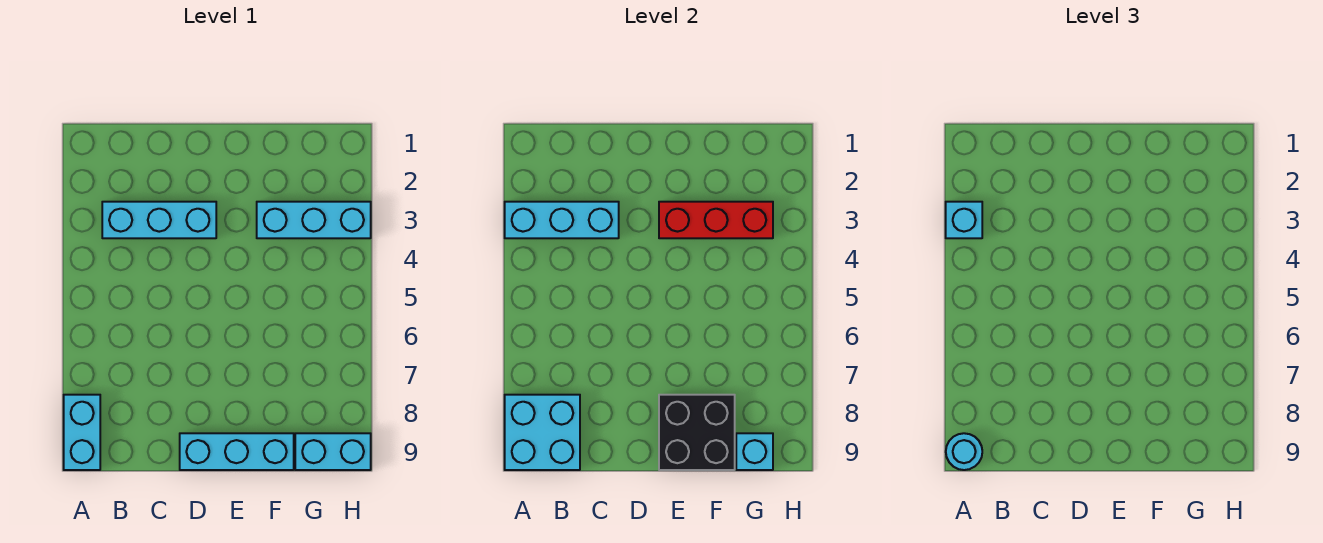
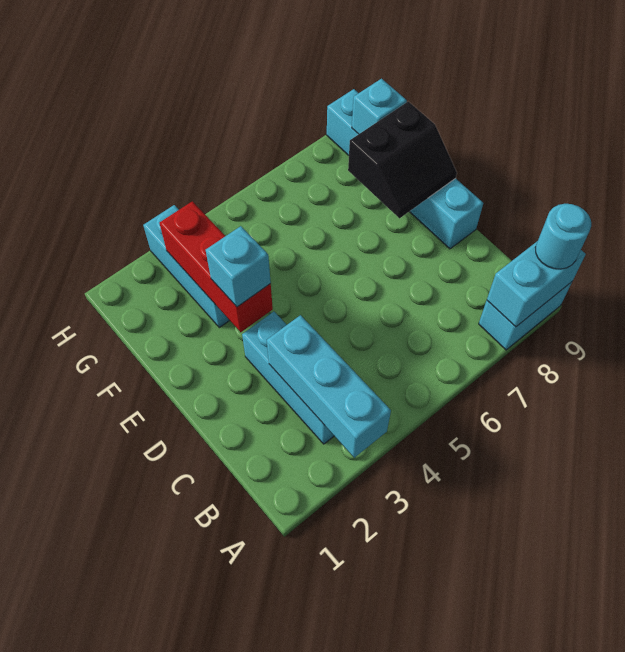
cyan 1x1 brick [946,202,982,238] -> cyan 1x1 brick moved to [206,226,271,307]
cyan 2x2 brick [505,395,580,470] -> cyan 1x2 brick [487,241,586,327]
black 2x2 brick [659,395,735,470] -> black 2x2 slope [348,102,457,218]

